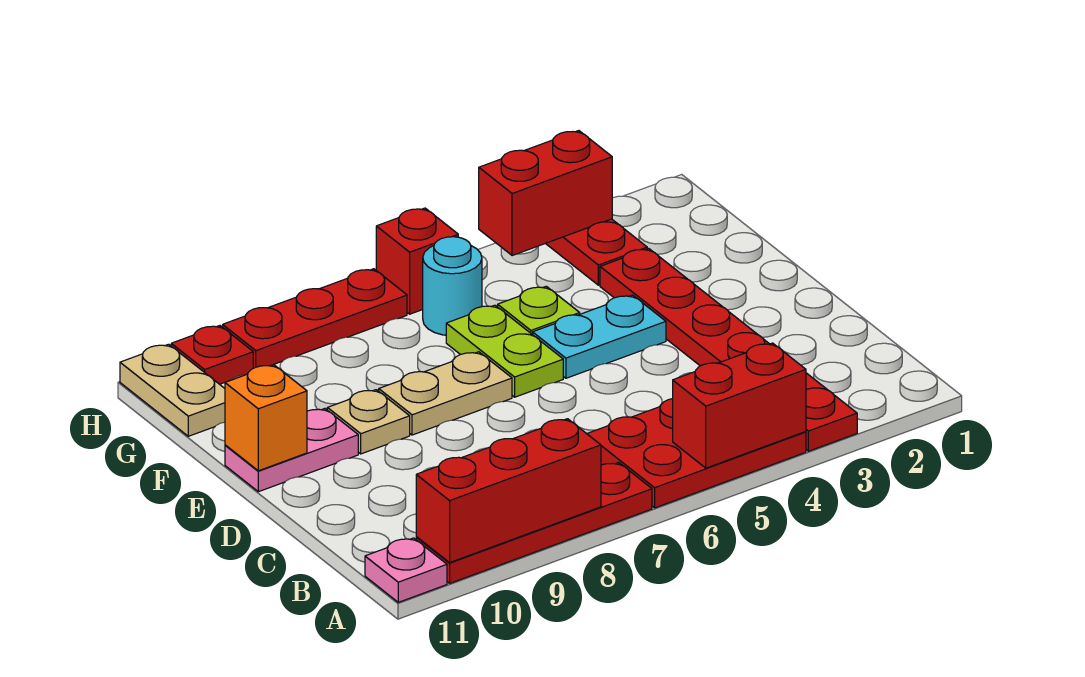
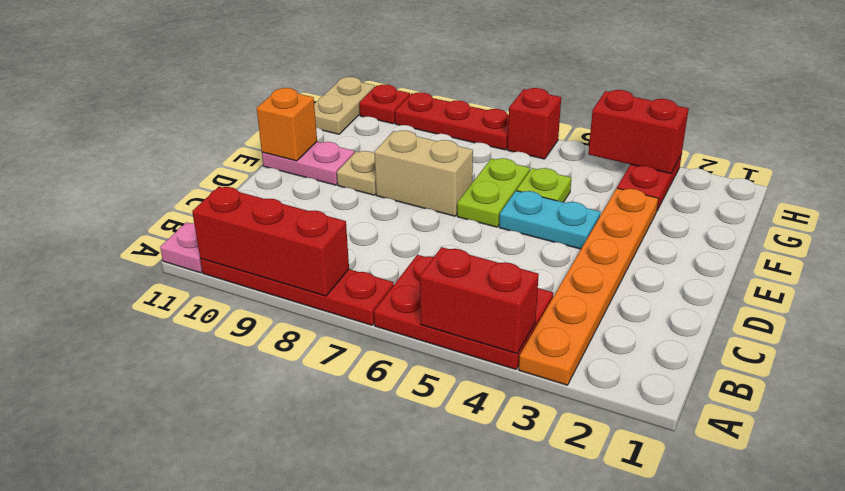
red 1x6 plate [600,249,857,451] -> orange 1x6 plate [519,188,658,385]
tan 1x2 plate [379,352,512,435] -> tan 1x2 brick [375,130,473,216]
cyan 1x1 round brick [423,237,482,335] -> none

